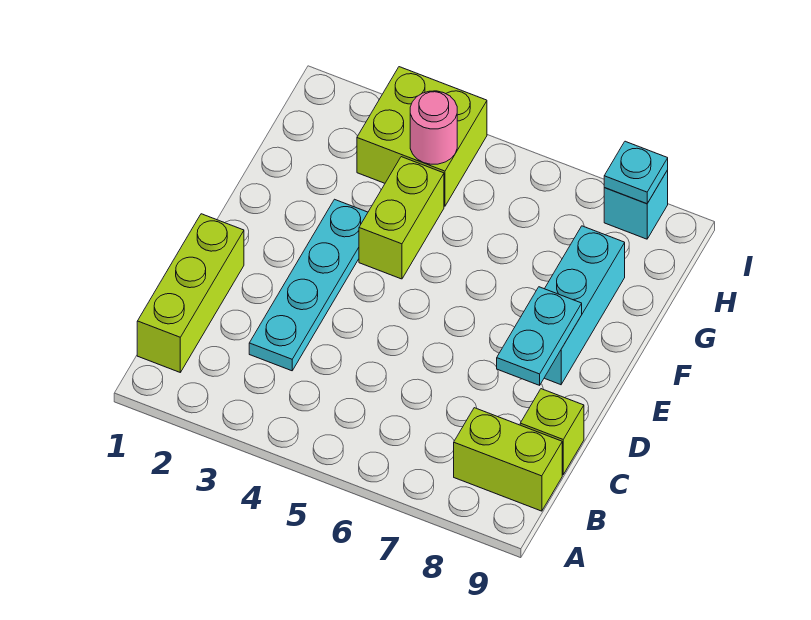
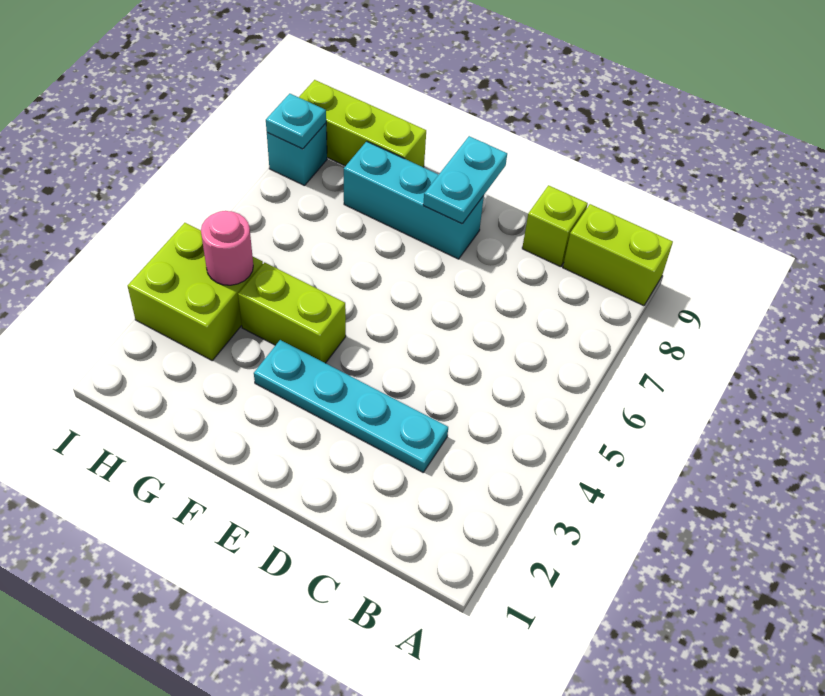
lime 1x3 brick [137,214,244,372] -> lime 1x3 brick moved to [299,80,426,167]
lime 1x2 brick [454,408,562,511] -> lime 1x2 brick turned to [563,204,673,306]
cyan 1x2 plate [497,287,582,385] -> cyan 1x2 plate turned to [423,136,507,224]

